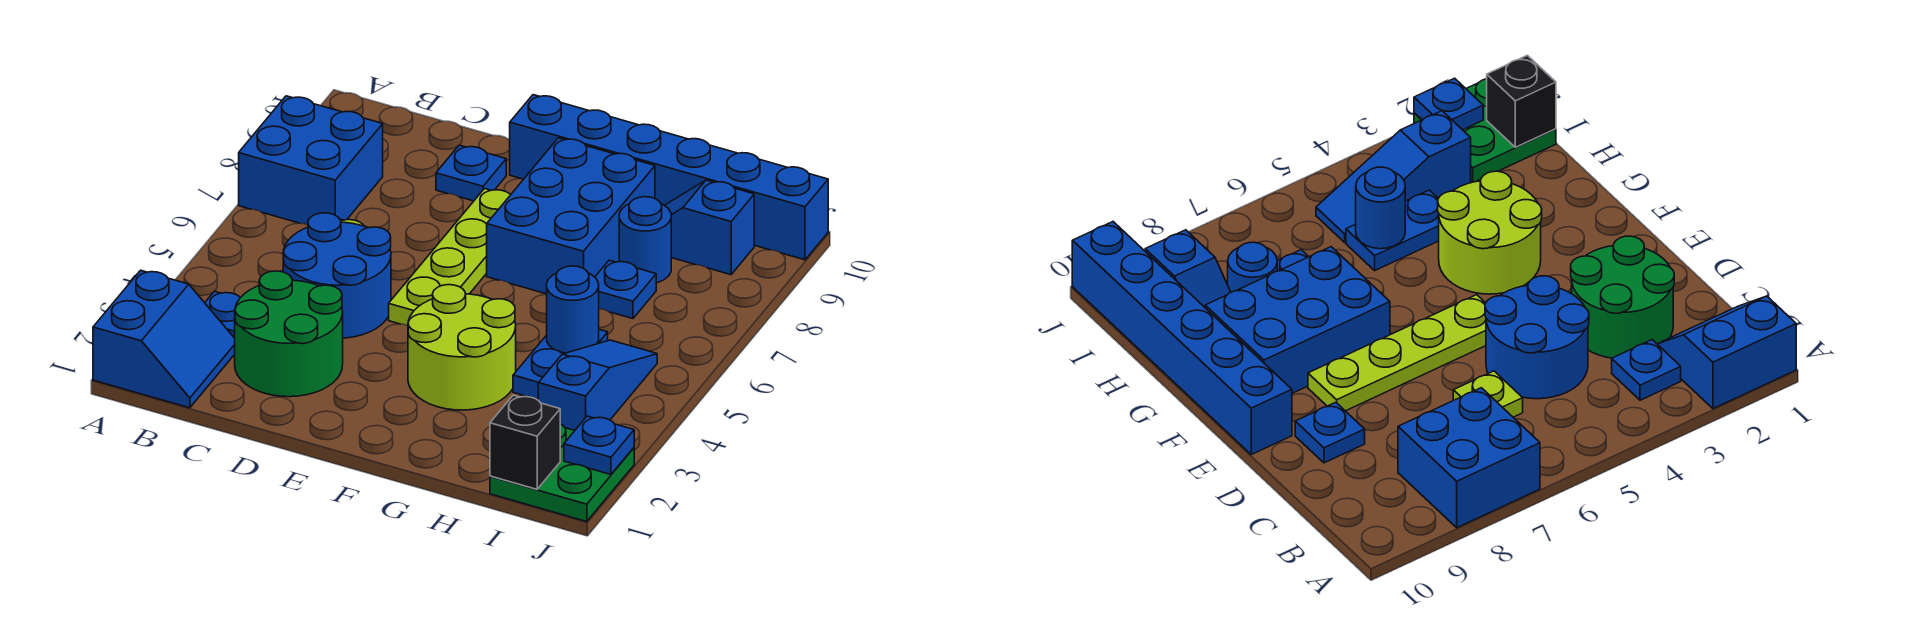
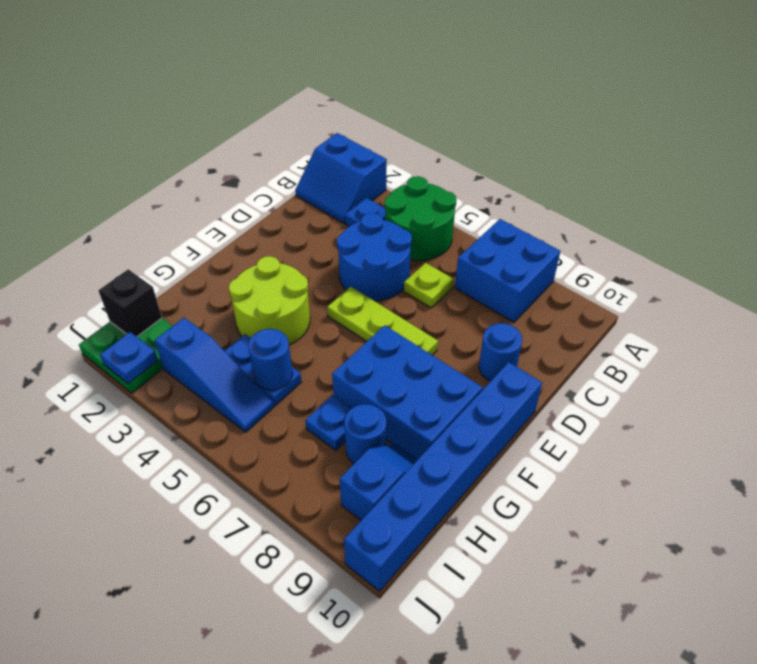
green 2x2 round brick [235,271,343,397] -> green 2x2 round brick moved to [385,176,456,260]
blue 1x1 plate [436,145,506,201] -> blue 1x1 round brick [479,323,522,381]
lime 1x4 plate [389,189,510,325] -> lime 1x3 plate [327,287,438,355]

